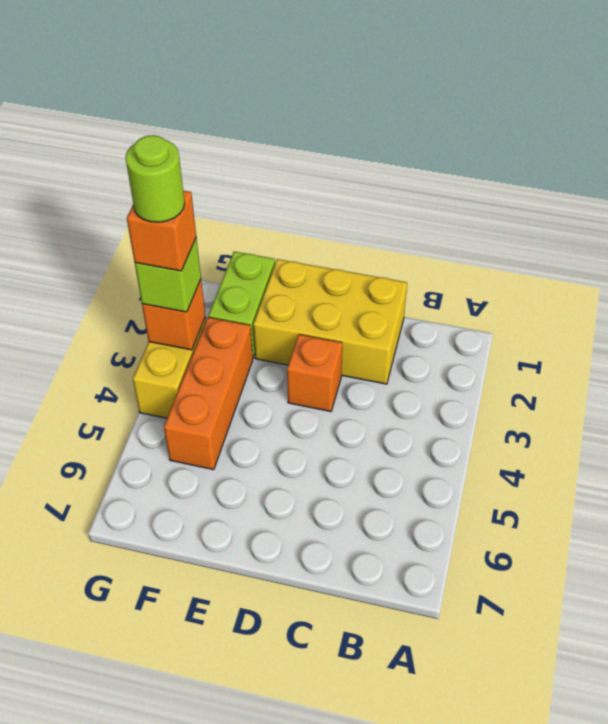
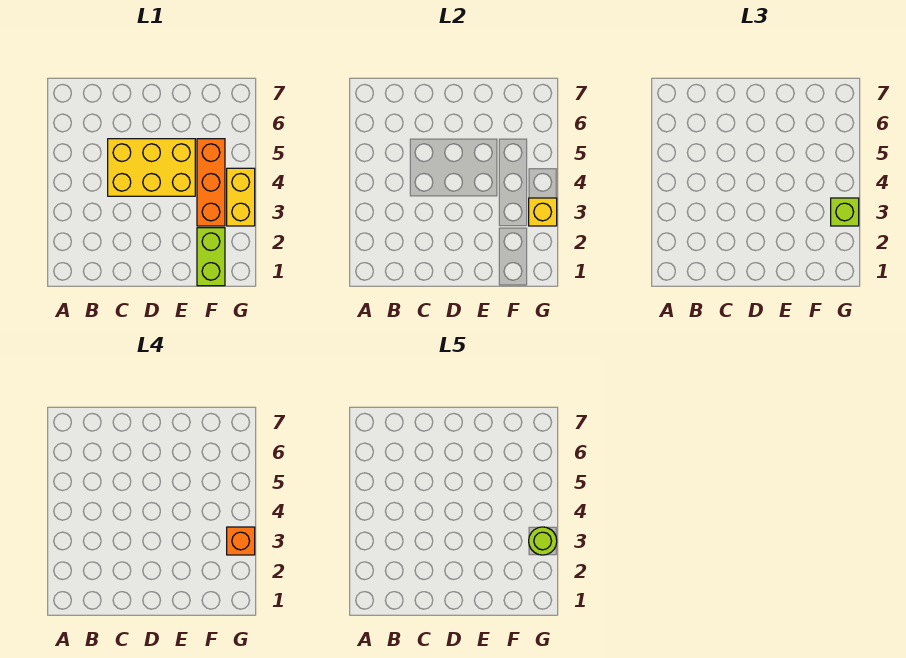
yellow 2x3 brick [253,259,407,384] -> yellow 2x3 brick moved to [108,139,195,196]
orange 1x1 brick [287,334,342,411] -> none
orange 1x1 brick [142,280,205,350] -> yellow 1x1 brick [529,198,557,226]

